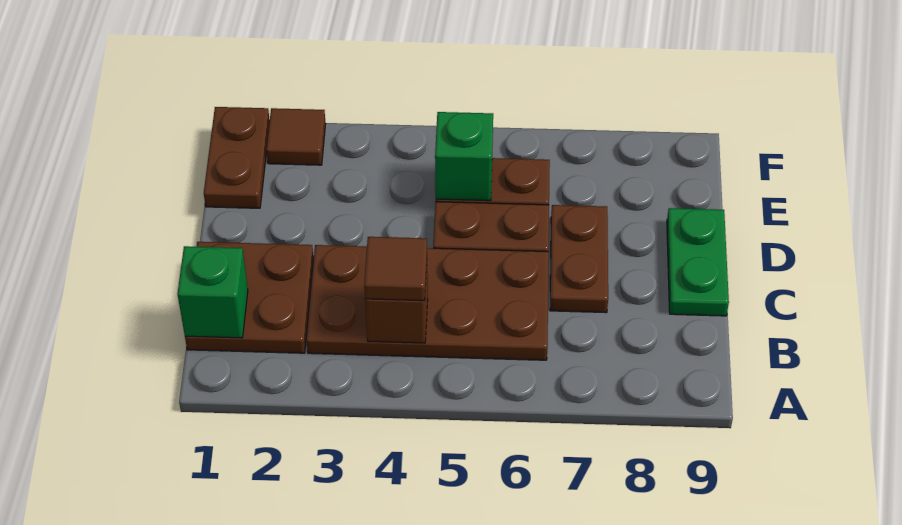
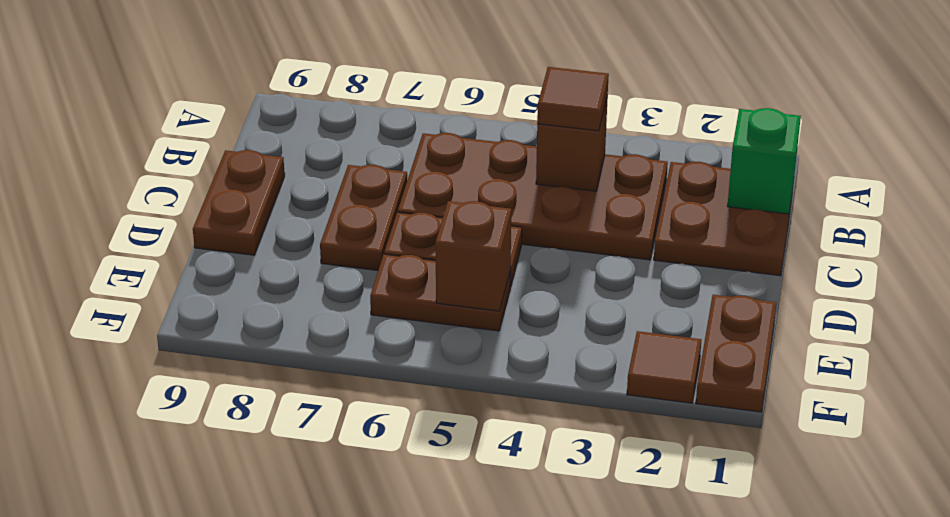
green 1x2 plate [667,208,729,316] -> brown 1x2 plate [193,150,285,255]
green 1x1 brick [435,112,493,201] -> brown 1x1 brick [435,201,511,311]

